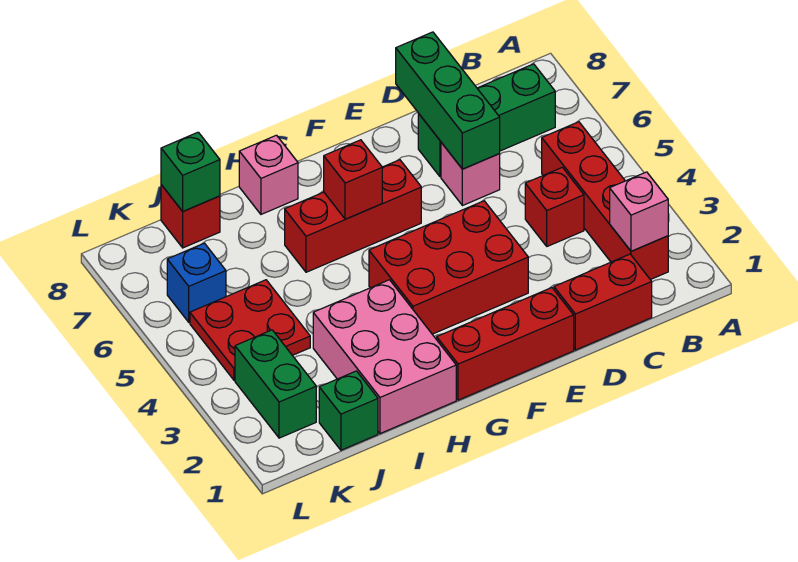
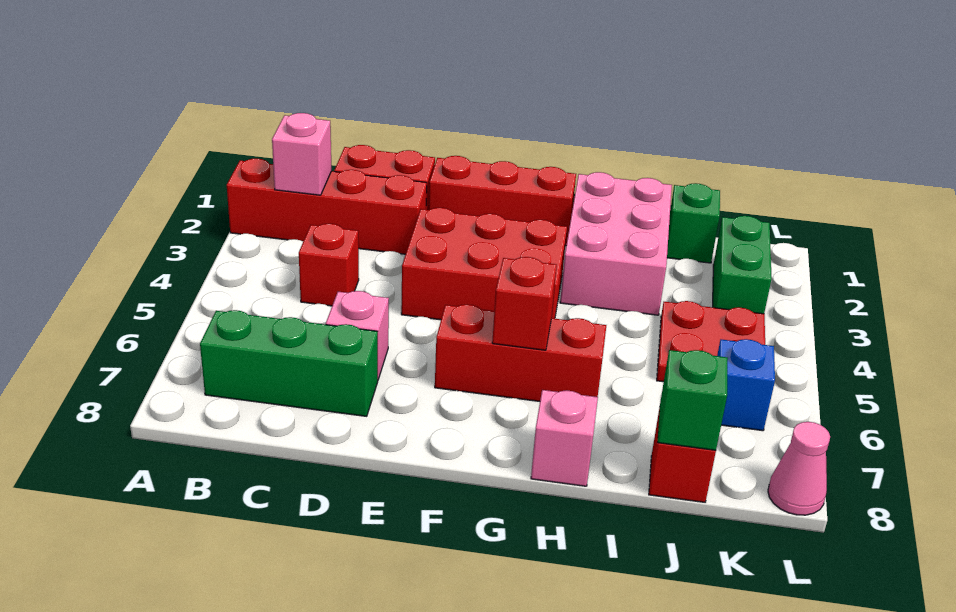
red 1x4 brick [542,122,668,280] -> red 1x4 brick turned to [227,159,427,254]
green 1x3 brick [396,32,500,169] -> none
none -> pink 1x1 cone [768,422,830,515]

